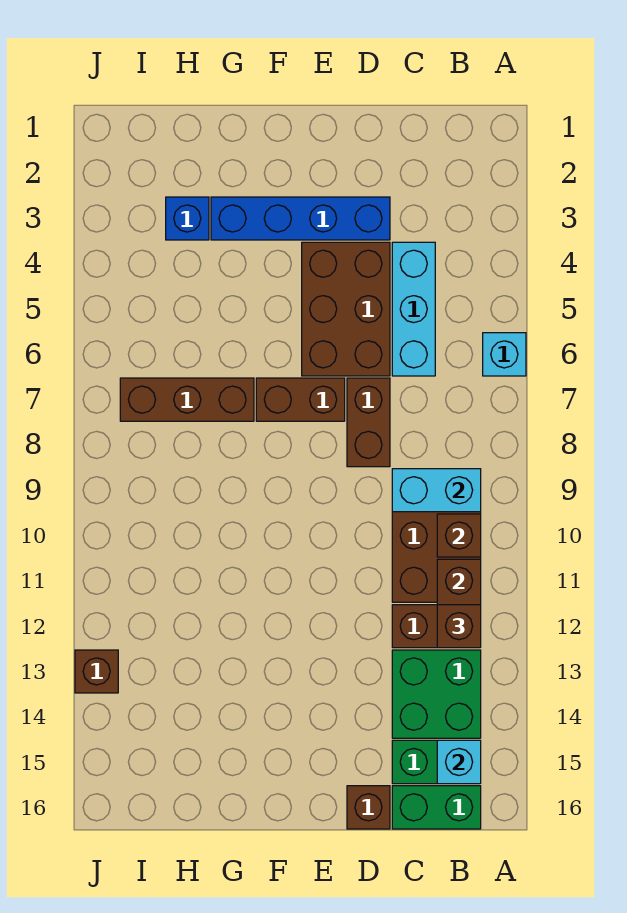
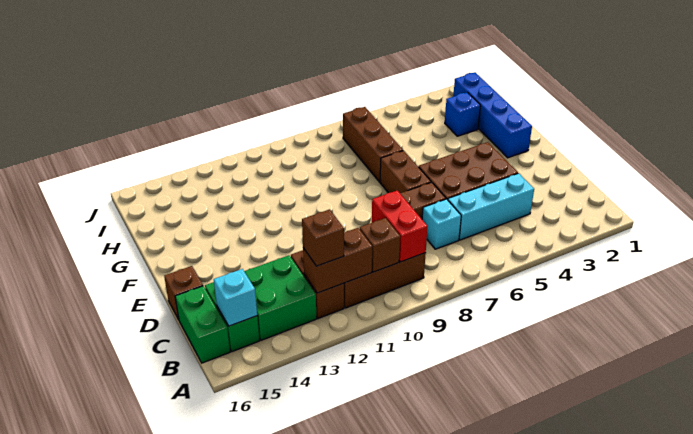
cyan 1x1 brick [483,333,526,376] -> cyan 1x1 brick moved to [422,199,461,249]
cyan 1x2 brick [392,469,481,512] -> red 1x2 brick [372,190,428,262]
blue 1x4 brick [211,197,390,240] -> blue 1x4 brick moved to [453,73,532,158]
brown 1x1 brick [75,650,118,693] -> none

